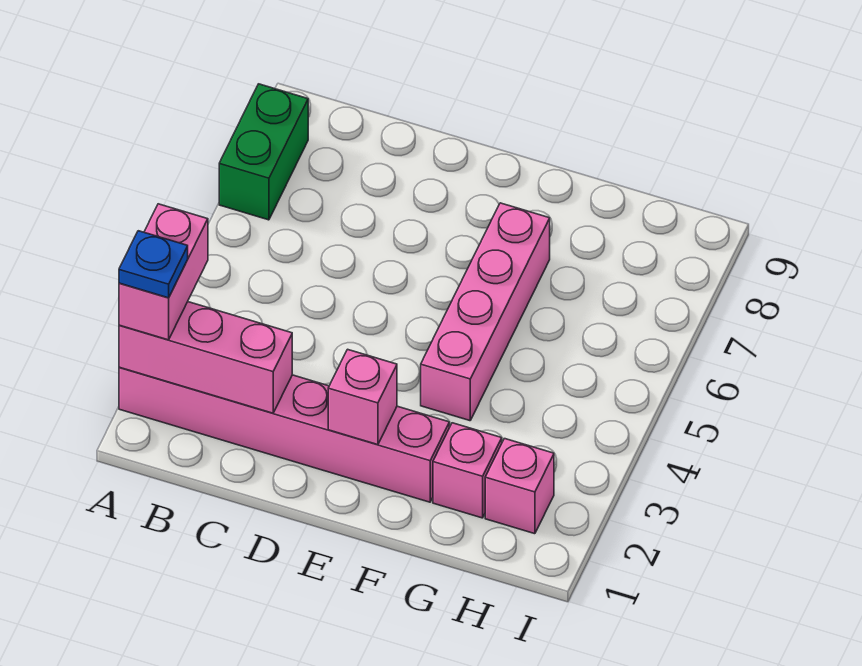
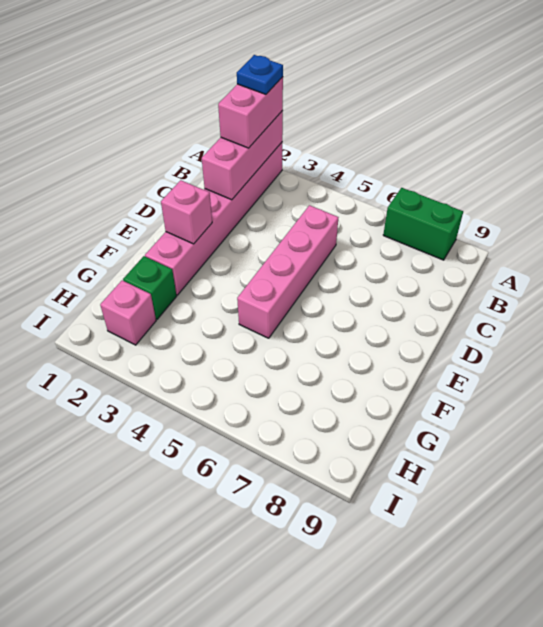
pink 1x2 brick [119,204,208,340] -> pink 1x2 brick turned to [218,77,283,148]
pink 1x4 brick [421,203,550,421] -> pink 1x4 brick turned to [237,205,338,338]
pink 1x1 brick [433,423,502,518] -> green 1x1 brick [123,256,177,319]

